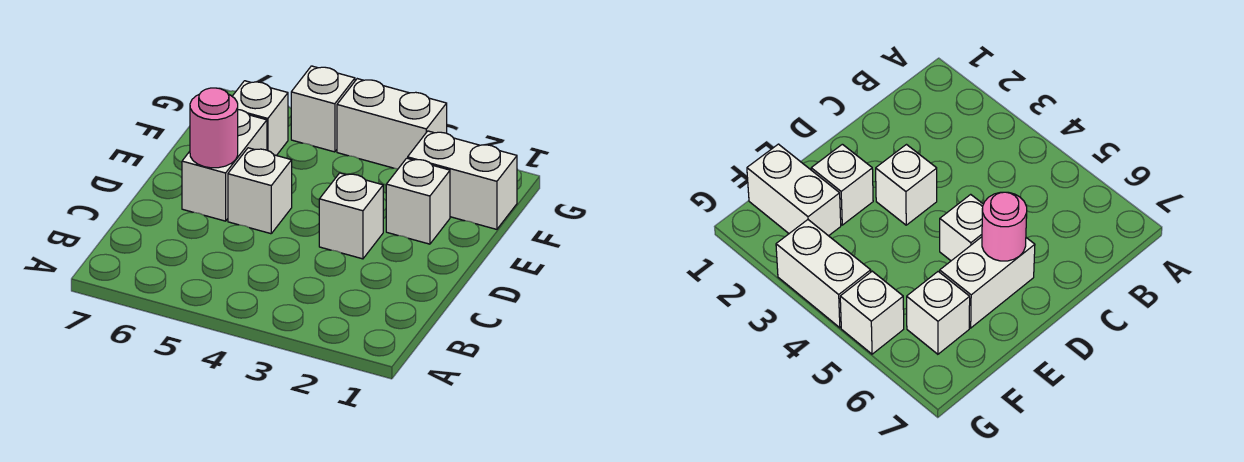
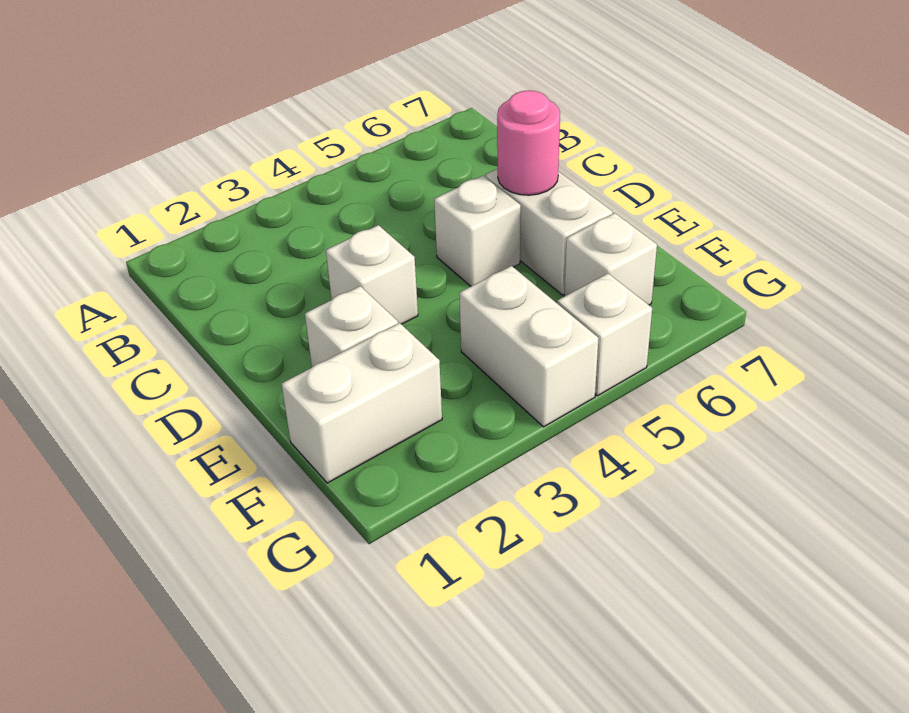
white 1x2 brick [337,79,447,169] -> white 1x2 brick turned to [459,266,598,427]

